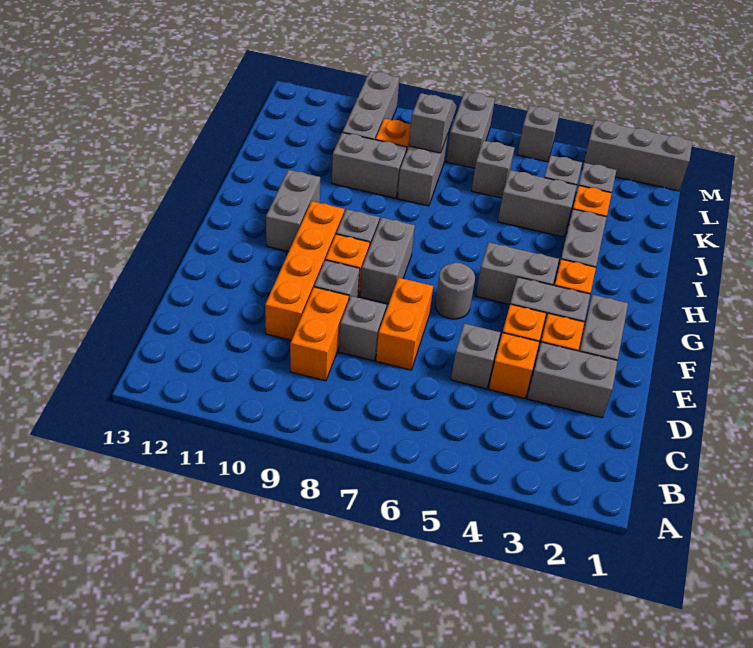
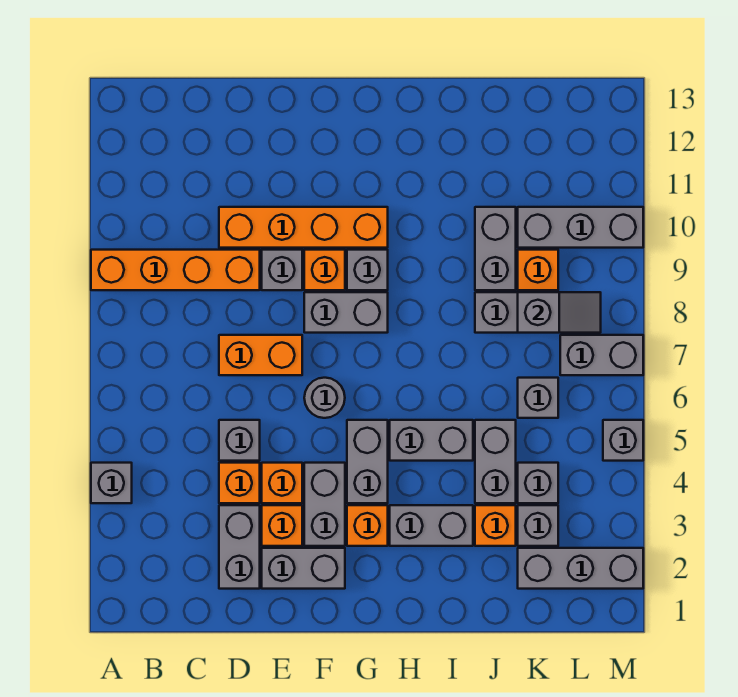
orange 1x2 brick [290,287,349,381] -> orange 1x4 brick [91,250,260,290]
grey 1x1 brick [339,296,386,361] -> grey 1x1 brick moved to [91,463,132,503]
grey 1x2 brick [266,170,320,252] -> grey 1x2 brick moved to [390,420,473,461]
grey 1x3 brick [582,120,693,191] -> grey 1x3 brick turned to [518,548,643,589]

